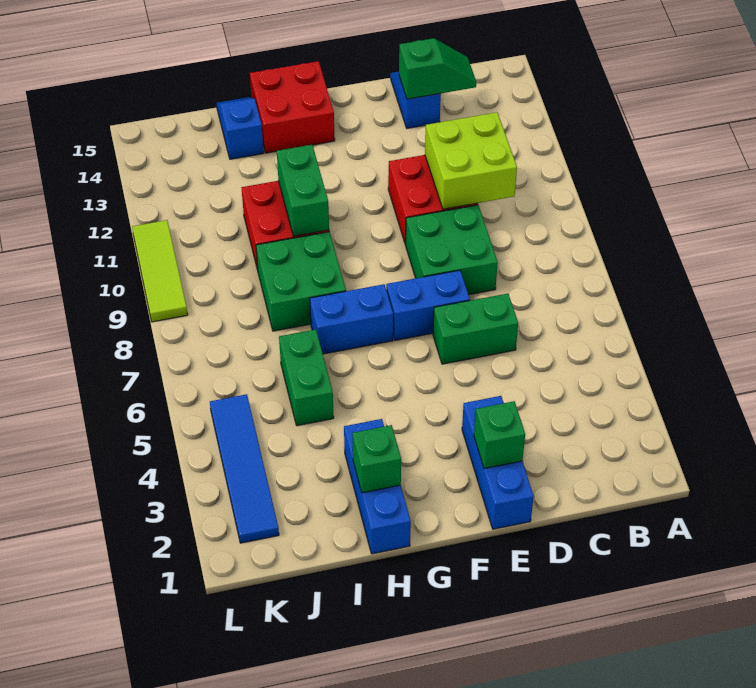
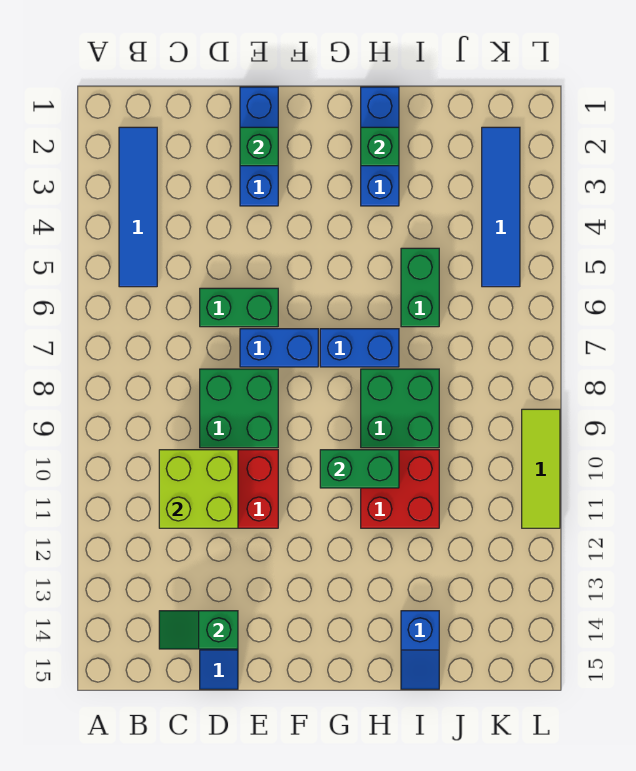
none -> blue 1x4 tile [119,127,157,287]
red 2x2 brick [250,61,335,153] -> none
green 1x2 brick [277,145,329,236] -> green 1x2 brick turned to [320,450,399,488]

